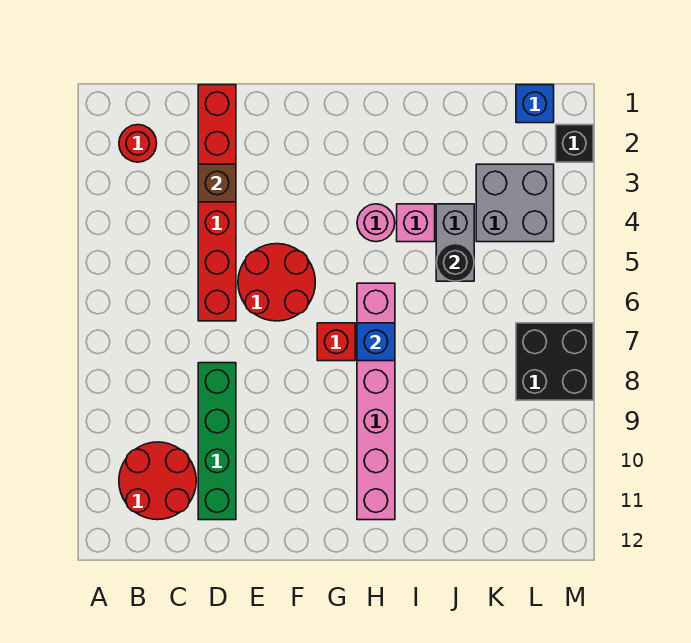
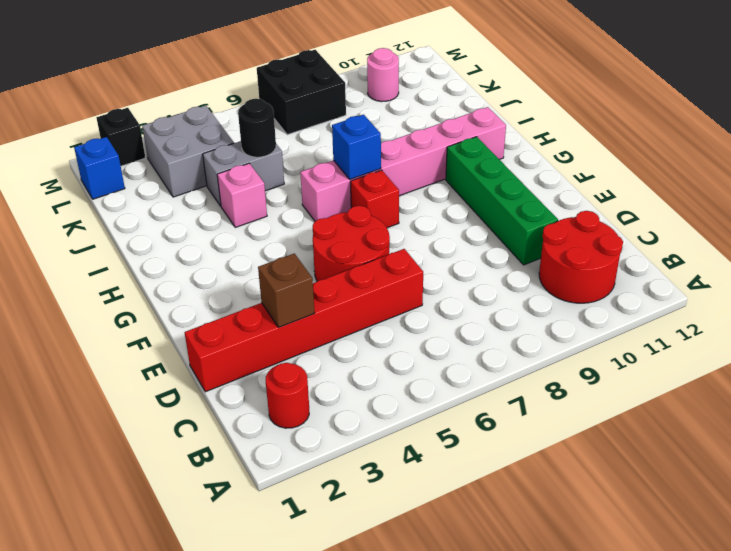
green 1x4 brick [198,363,236,520] -> green 1x4 brick turned to [446,137,558,265]
pink 1x1 round brick [357,204,395,242] -> pink 1x1 round brick moved to [367,48,399,102]

